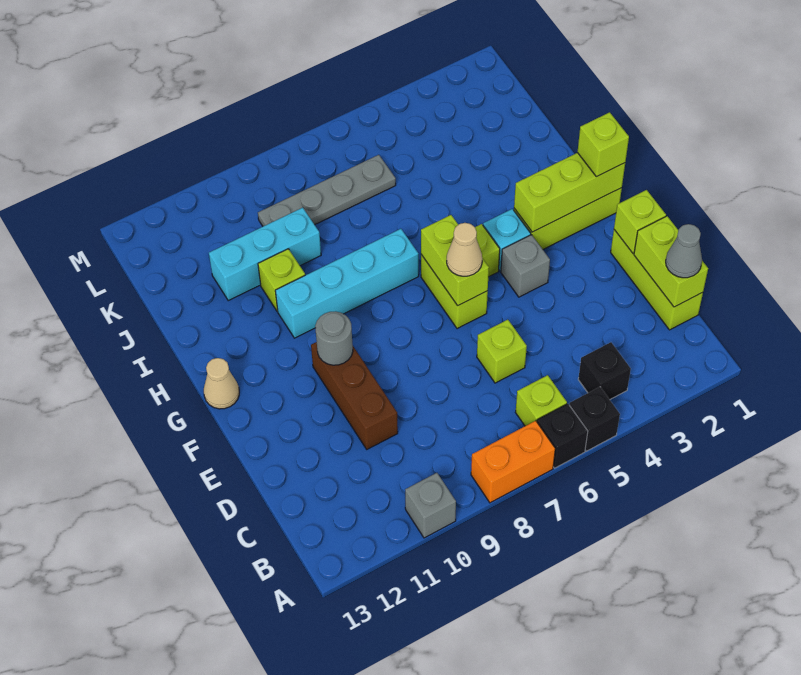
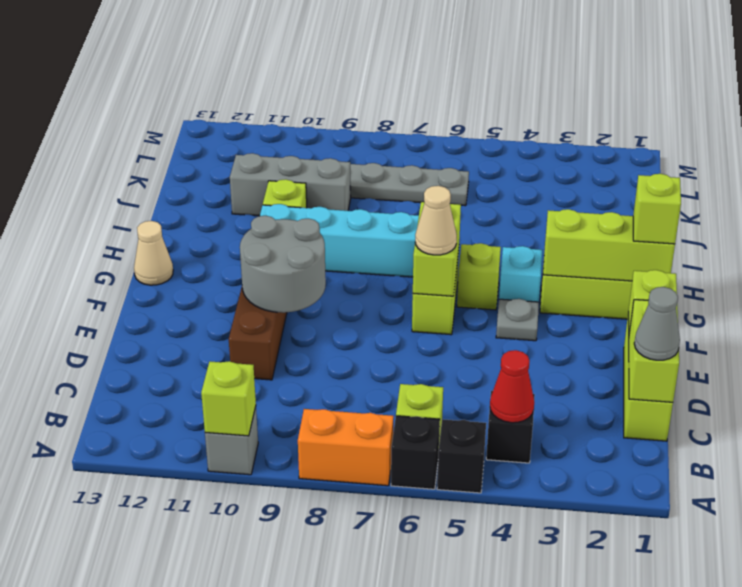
none -> red 1x1 cone [490,350,534,423]
lime 1x1 brick [477,320,527,383] -> lime 1x1 brick moved to [201,361,256,436]
grey 1x1 brick [501,235,550,297] -> grey 1x1 plate [496,299,539,341]
grey 1x1 round brick [315,311,353,365] -> grey 2x2 round brick [240,216,326,313]
cyan 1x3 brick [209,208,321,301] -> grey 1x3 brick [230,153,351,216]

